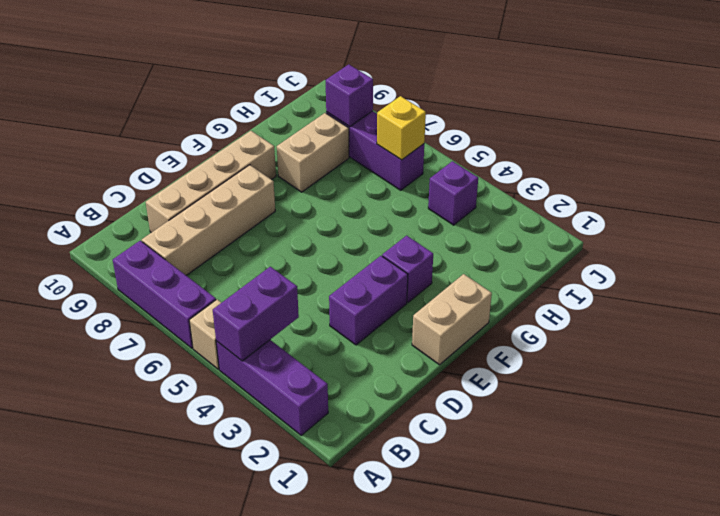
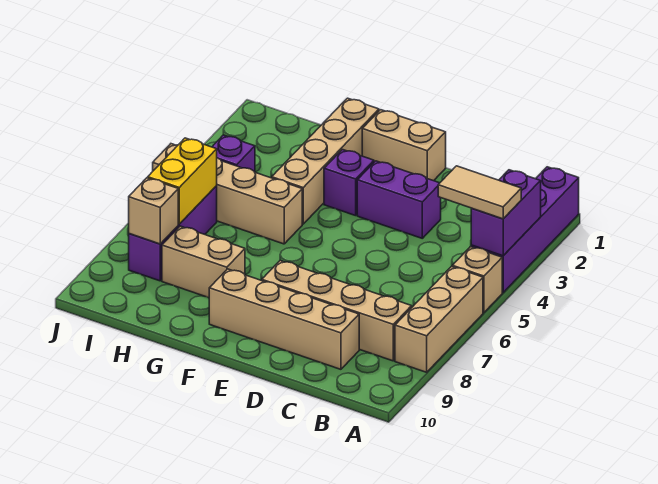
purple 1x3 brick [216,340,328,435] -> purple 1x4 brick [471,167,579,293]
purple 1x2 brick [213,267,299,361] -> purple 1x2 brick turned to [471,170,541,256]
none -> tan 1x2 tile [438,166,521,219]
purple 1x3 brick [113,241,216,348] -> tan 1x3 brick [395,266,483,372]
none -> tan 1x4 brick [272,98,379,224]
none -> tan 1x4 brick [153,144,302,244]
yellow 1x1 brick [377,96,426,160] -> yellow 1x2 brick [148,138,217,224]
purple 1x1 brick [326,64,373,127] -> tan 1x1 brick [129,178,178,244]

